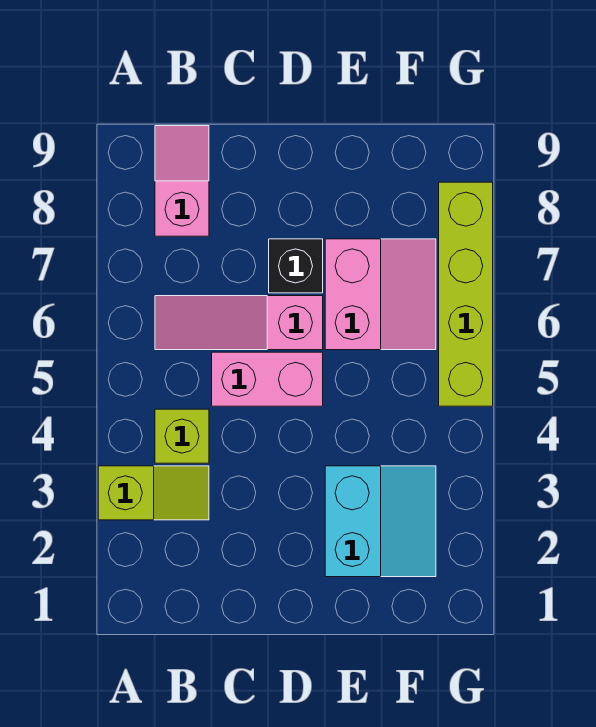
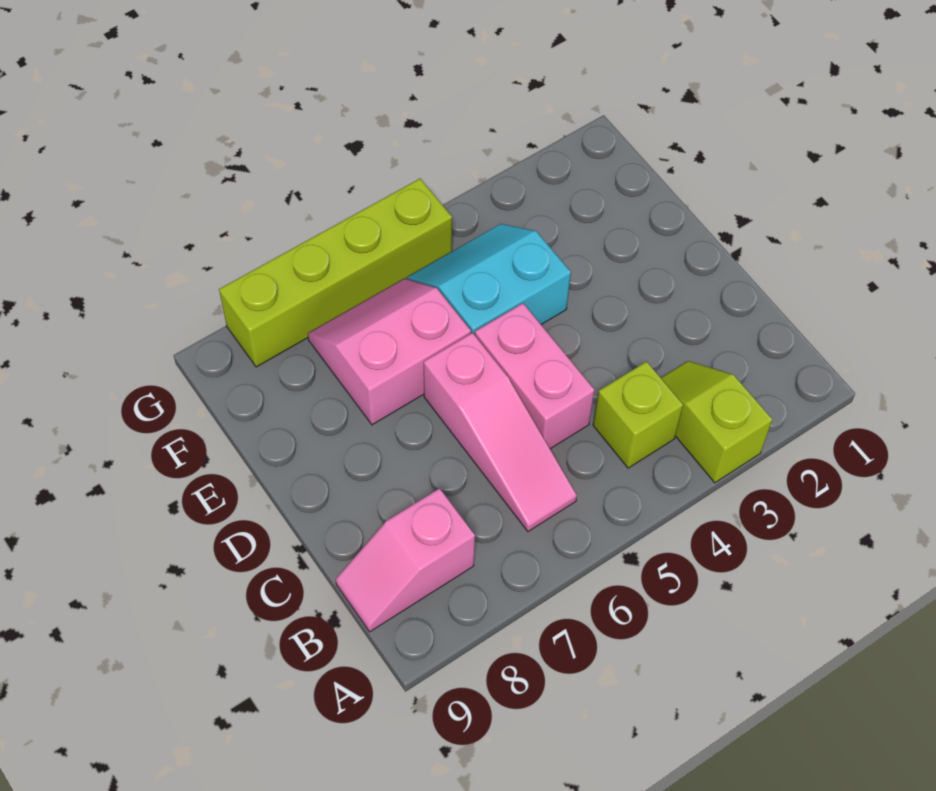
black 1x1 brick [269,239,323,293] -> none
cyan 2x2 slope [325,466,436,577] -> cyan 2x2 slope moved to [407,224,571,335]

